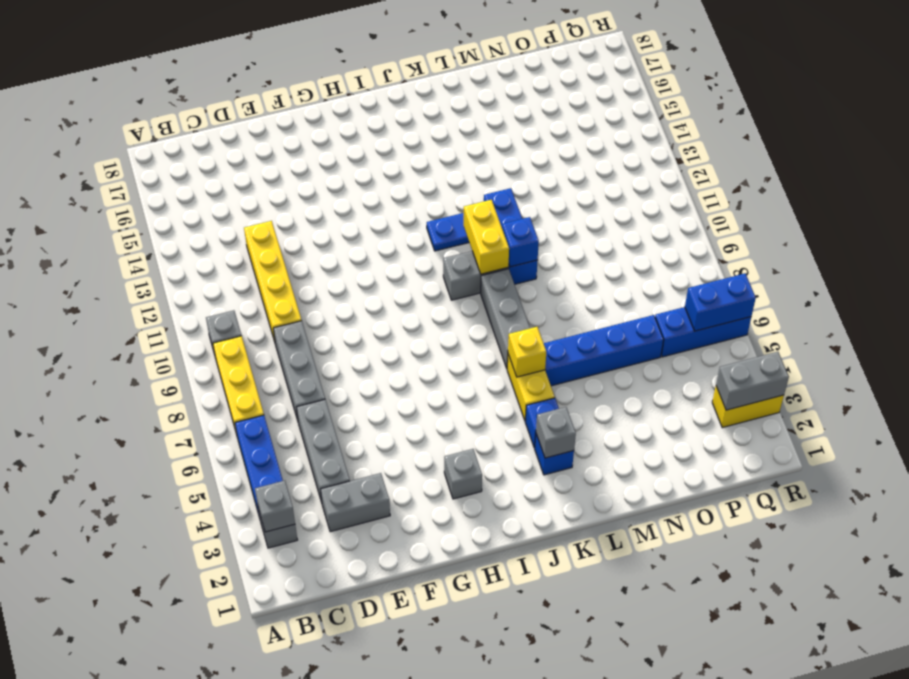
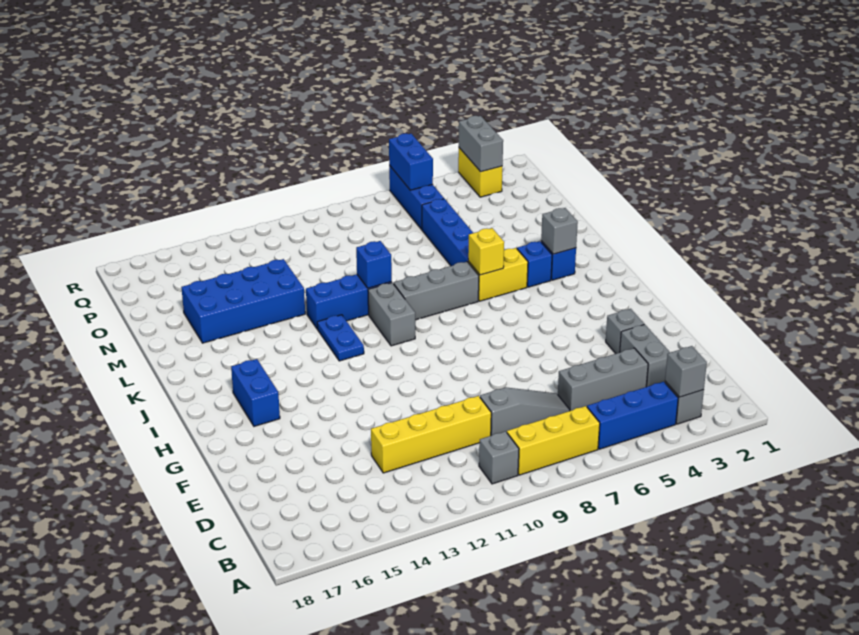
grey 1x3 brick [273,321,325,420] -> grey 1x3 slope [480,387,570,436]
grey 1x1 brick [444,449,482,499] -> grey 1x1 brick moved to [606,309,644,354]
none -> blue 1x2 brick [231,359,280,426]
yellow 1x2 brick [464,200,509,274] -> none
none -> blue 2x4 brick [181,259,305,343]

